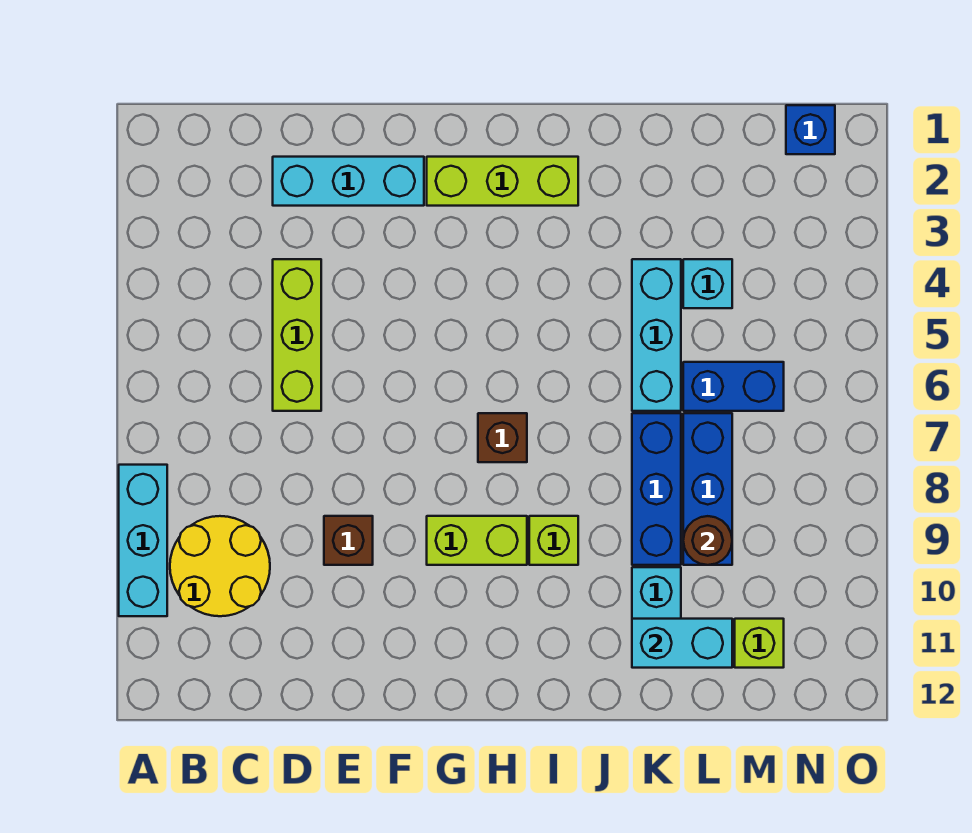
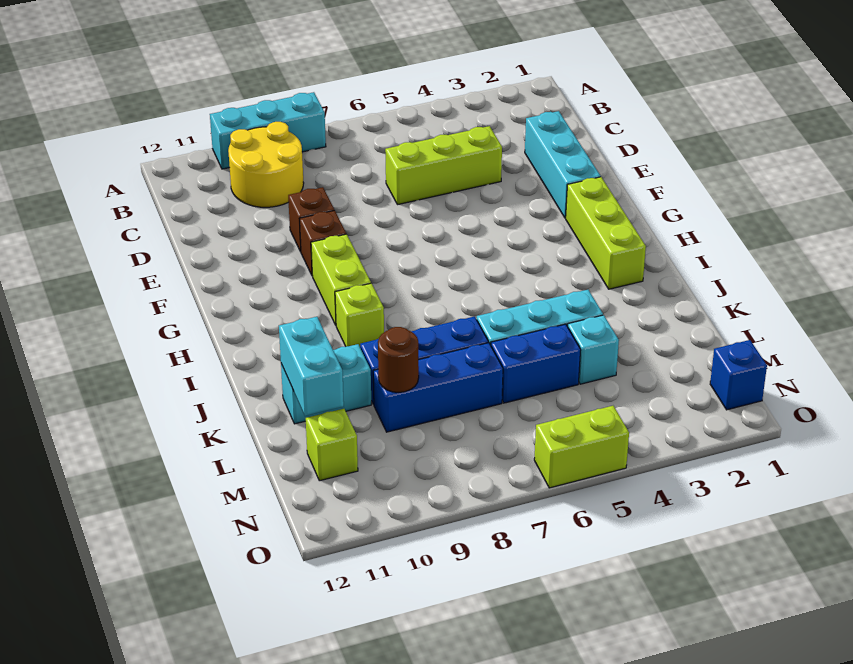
brown 1x1 brick [478,413,527,462] -> brown 1x1 brick moved to [300,210,346,276]
blue 1x2 brick [683,362,784,411] -> blue 1x2 brick turned to [491,324,581,403]
none -> lime 1x2 brick [534,406,629,488]

